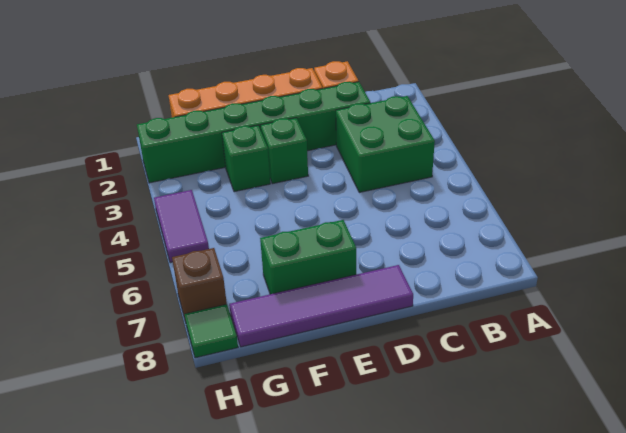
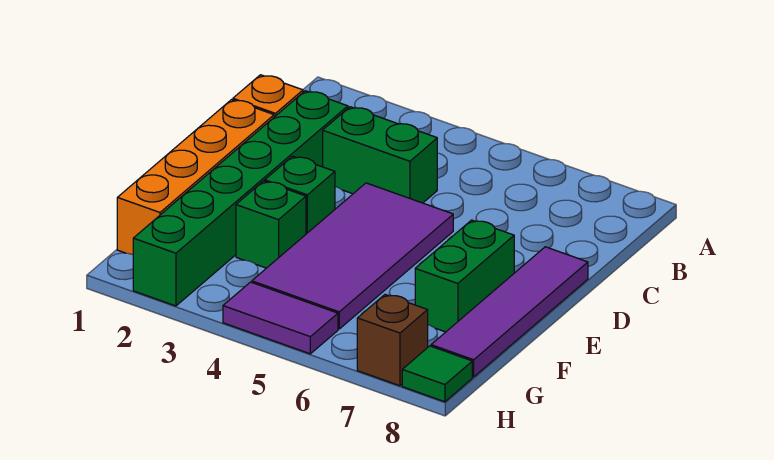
green 2x2 brick [336,96,435,192] -> green 1x2 brick [323,107,437,203]
none -> purple 2x4 tile [252,183,453,329]

